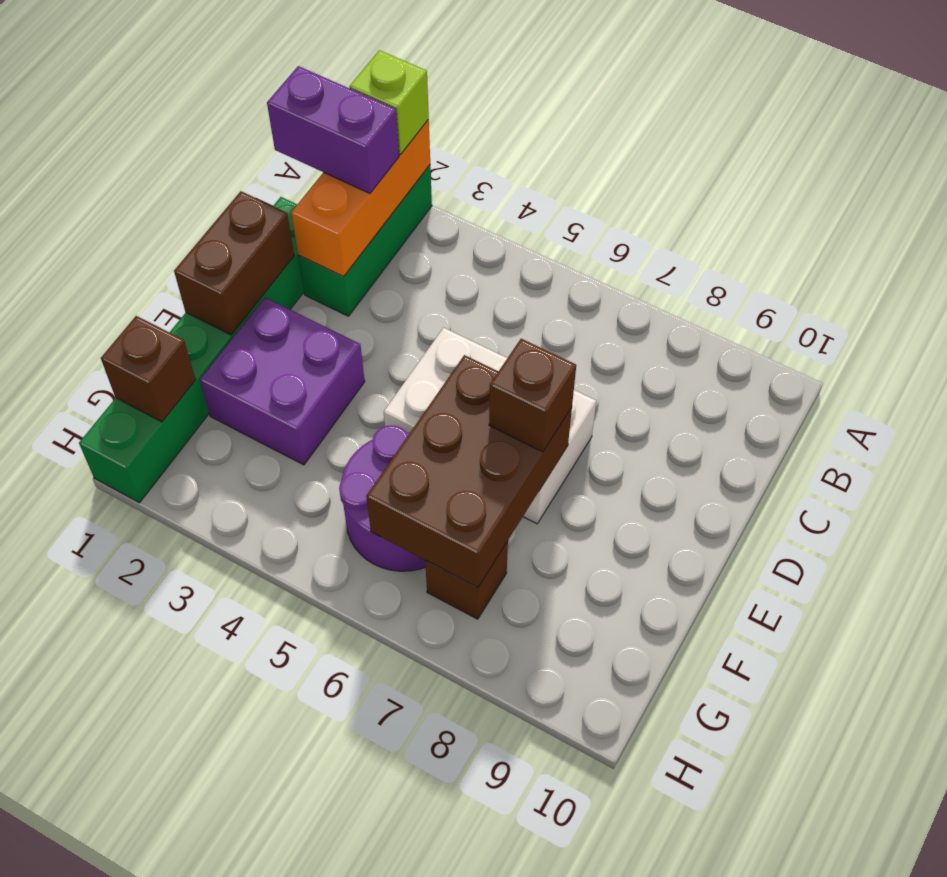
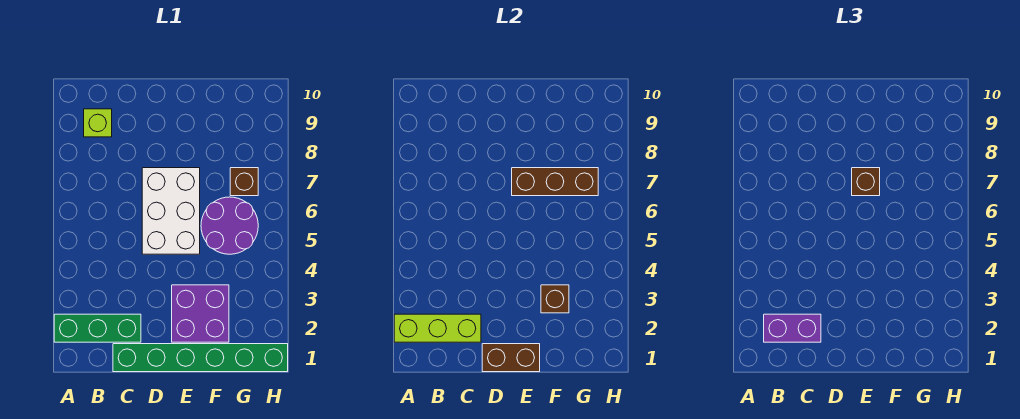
orange 1x3 brick [291,120,430,276] -> lime 1x3 brick [394,314,481,342]
lime 1x1 brick [350,50,429,155] -> lime 1x1 brick moved to [84,109,112,137]
purple 1x2 brick [267,66,399,193] -> purple 1x2 brick turned to [764,314,821,342]
brown 2x3 brick [366,355,572,588] -> brown 1x3 brick [512,168,598,196]
brown 1x1 brick [101,316,195,422] -> brown 1x1 brick moved to [541,285,569,313]

